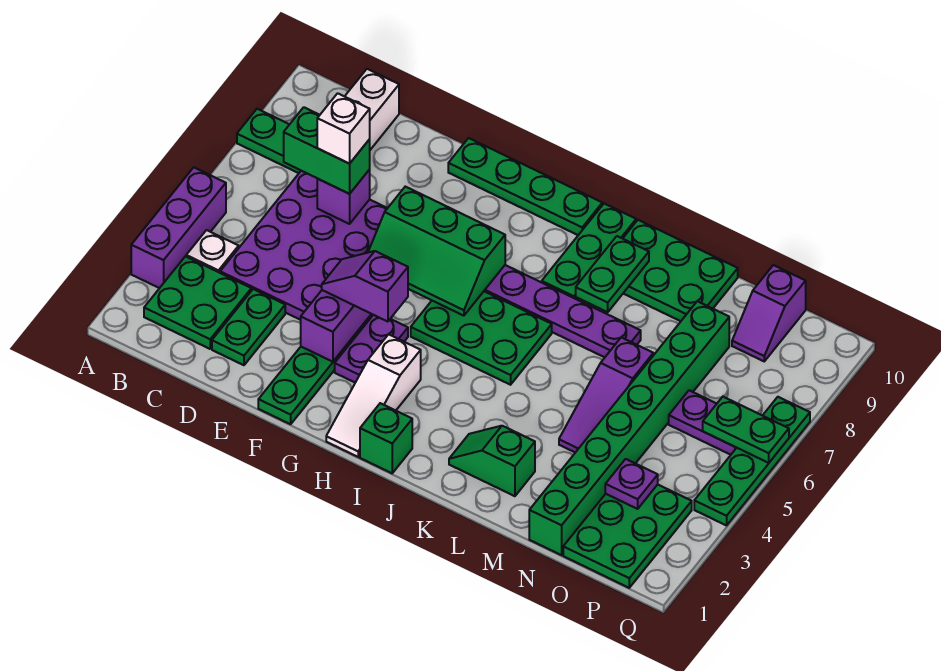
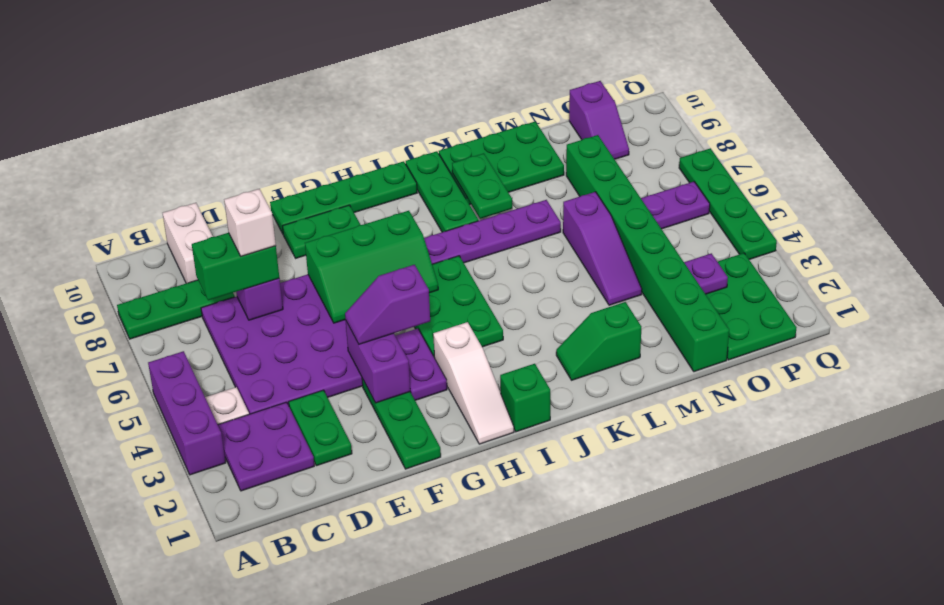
green 2x2 plate [144,256,251,349] -> purple 2x2 plate [218,402,314,491]
green 2x3 plate [411,291,552,385] -> green 2x3 plate turned to [415,256,503,356]
green 1x2 plate [703,397,789,463] -> green 1x2 plate moved to [283,205,360,258]

